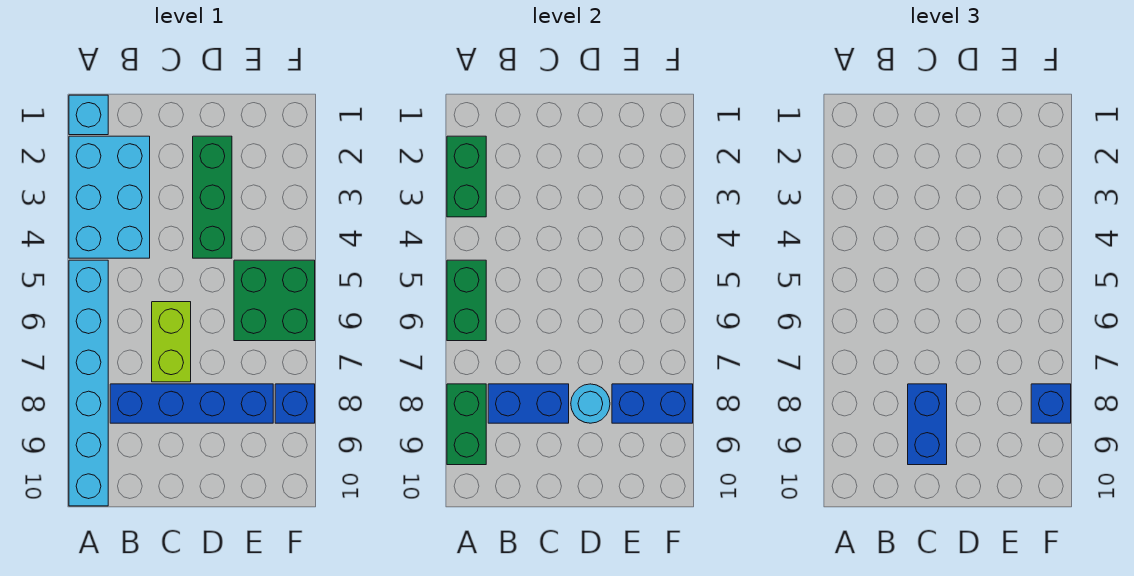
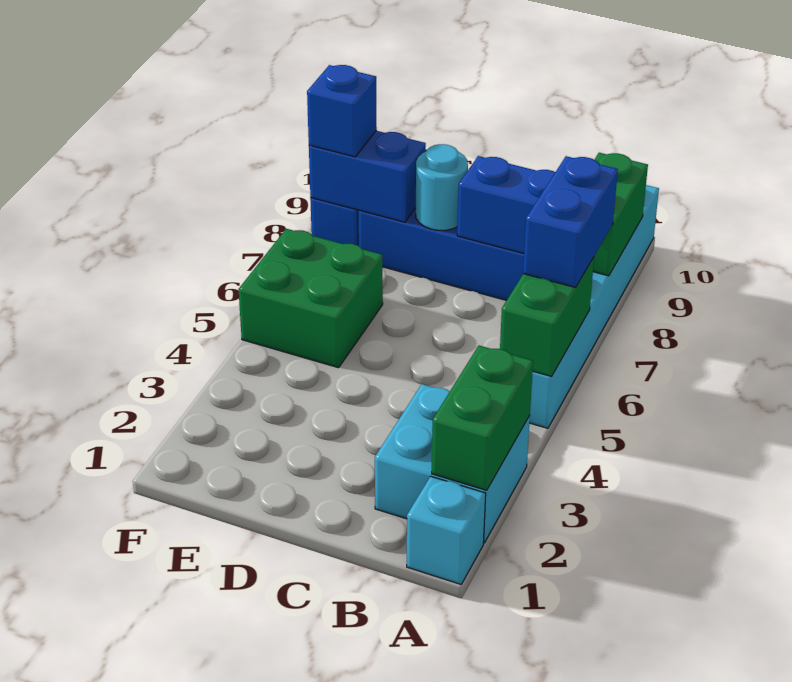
cyan 2x3 brick [69,136,150,258] -> cyan 2x2 brick [375,384,530,543]
lime 1x2 brick [152,302,191,382] -> none
blue 1x2 brick [908,384,947,465] -> blue 1x2 brick moved to [523,156,618,287]
green 1x3 brick [193,136,232,258] -> none

